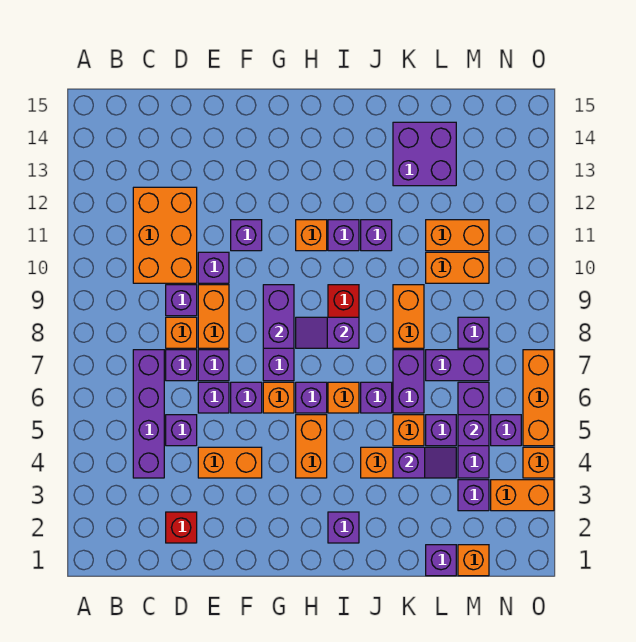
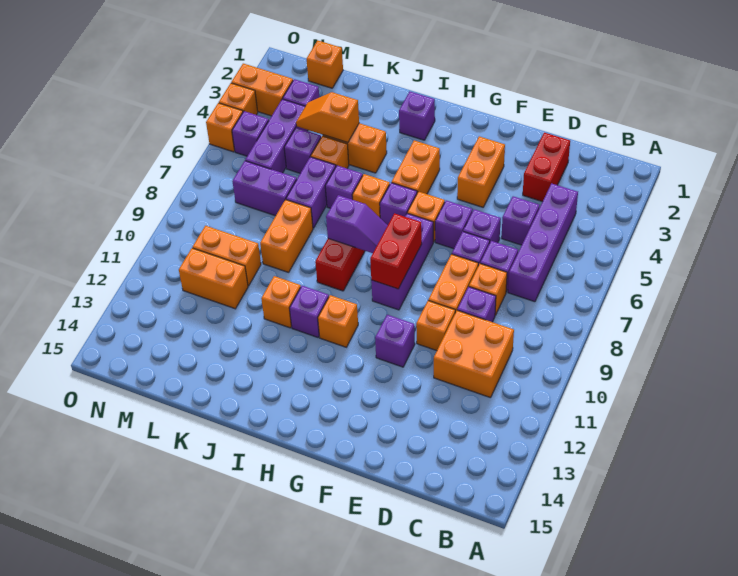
orange 2x3 brick [133,187,197,283] -> orange 2x2 brick [434,310,514,398]
red 1x1 brick [166,512,197,543] -> red 1x2 brick [523,133,570,202]
orange 1x2 brick [198,447,262,478] -> orange 1x2 brick turned to [457,136,505,207]
purple 1x1 brick [198,252,229,283] -> orange 1x1 brick [416,301,455,351]
purple 1x2 brick [263,285,294,348] -> red 1x2 brick [370,213,422,289]
purple 1x1 brick [361,220,392,251] -> orange 1x1 brick [261,276,301,328]
purple 1x2 slope [393,447,456,478] -> orange 1x2 slope [296,92,359,143]
purple 2x2 brick [393,122,456,186] -> none
purple 1x1 brick [426,545,456,576] -> none
purple 1x1 brick [458,415,489,446] -> none
purple 1x1 brick [458,317,489,348] -> none
orange 1x3 brick [523,350,554,446] -> orange 1x1 brick [206,103,243,152]

